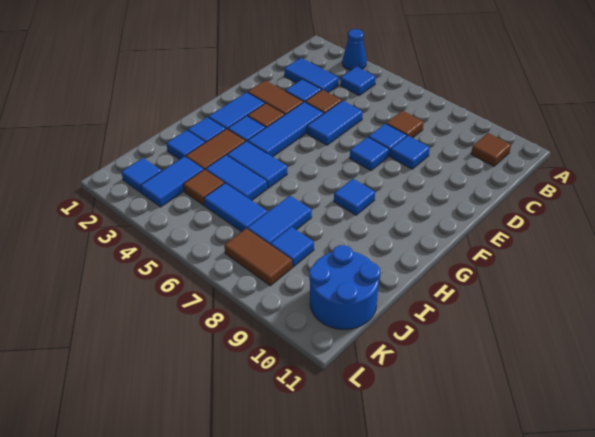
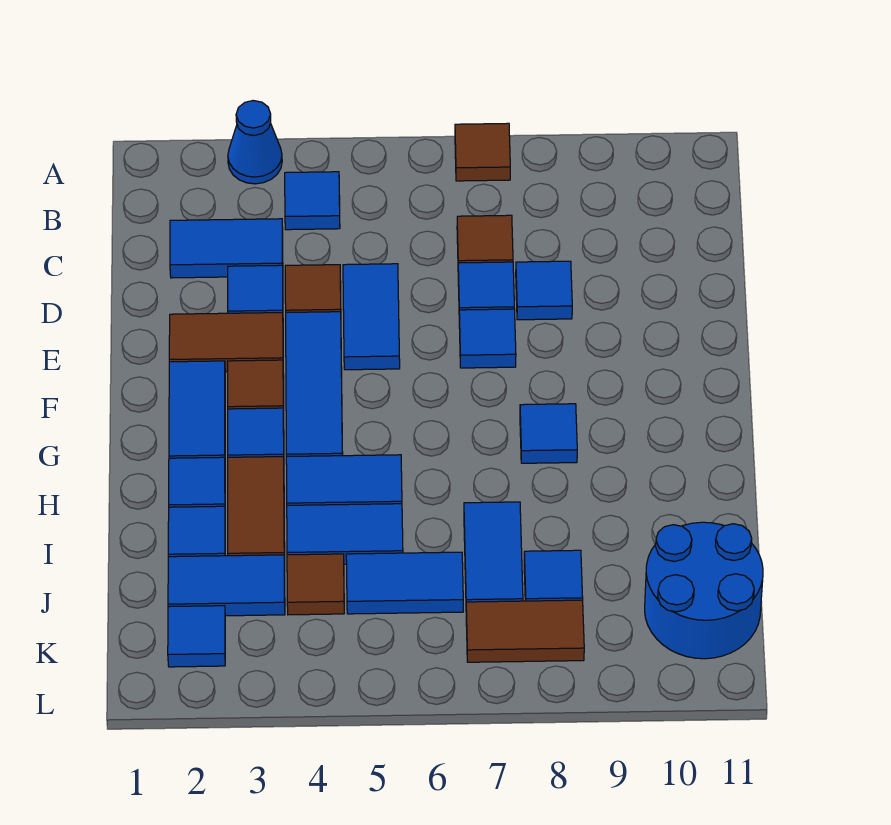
brown 1x1 tile [471,133,511,166] -> brown 1x1 tile moved to [455,123,510,181]
blue 1x2 tile [140,156,204,207] -> blue 1x2 tile turned to [168,555,285,616]

